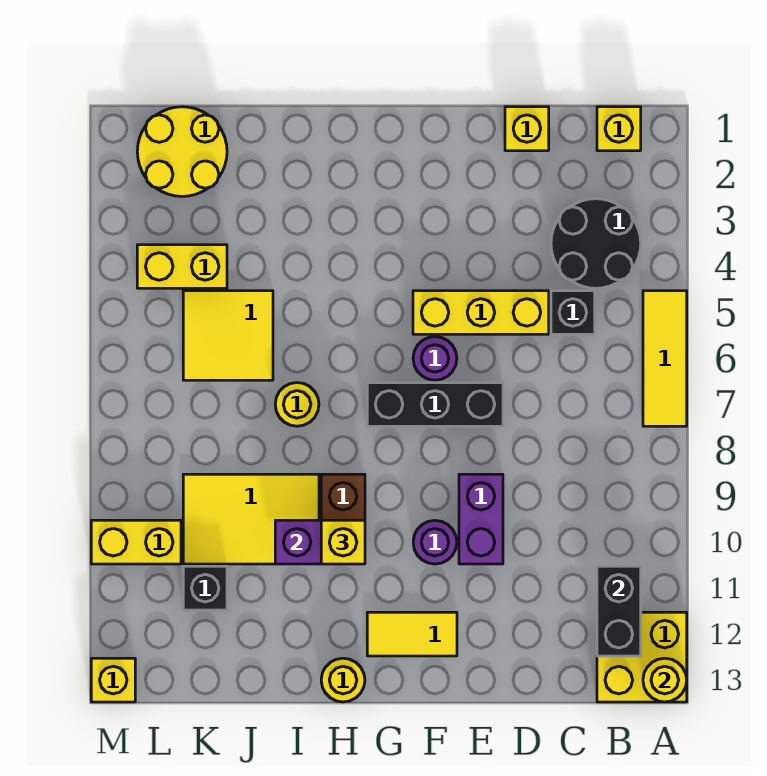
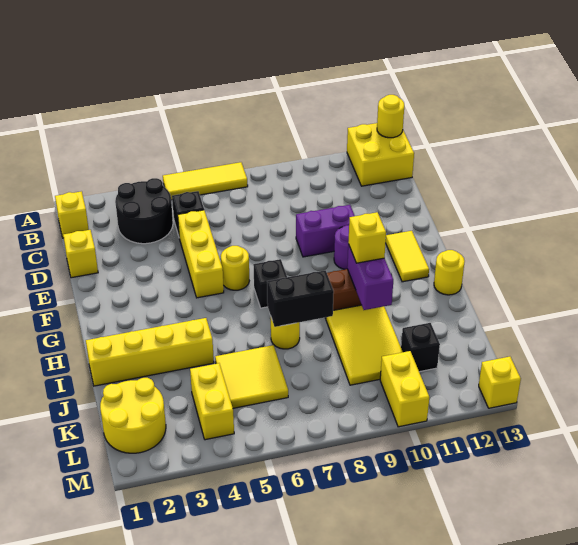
black 1x2 brick [597,566,641,656] -> black 1x2 brick moved to [267,270,334,327]
black 1x3 brick [367,383,503,426] -> black 1x1 brick [253,259,287,308]
purple 1x1 round brick [413,337,457,380] -> yellow 1x1 round brick [221,246,249,290]
none -> yellow 1x4 brick [86,318,214,386]

